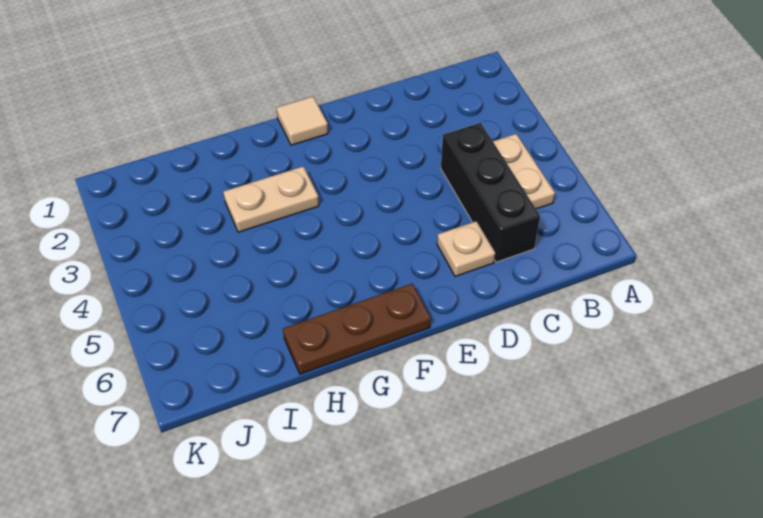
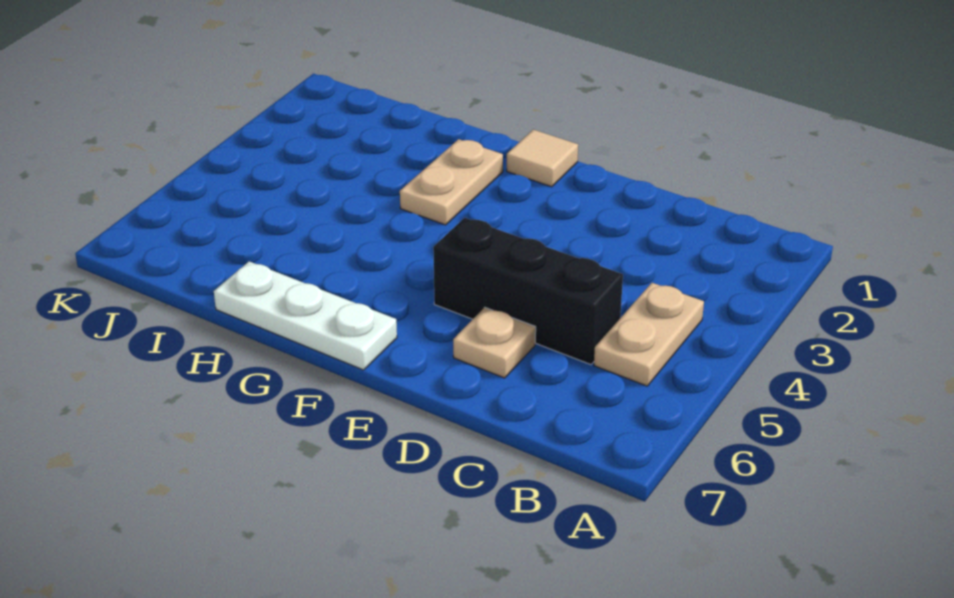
black 1x3 brick [441,123,540,262] -> black 1x3 brick turned to [433,218,623,364]
brown 1x3 plate [283,284,431,374] -> white 1x3 plate [214,261,397,370]
tan 1x2 plate [223,166,319,232] -> tan 1x2 plate turned to [400,139,503,225]

